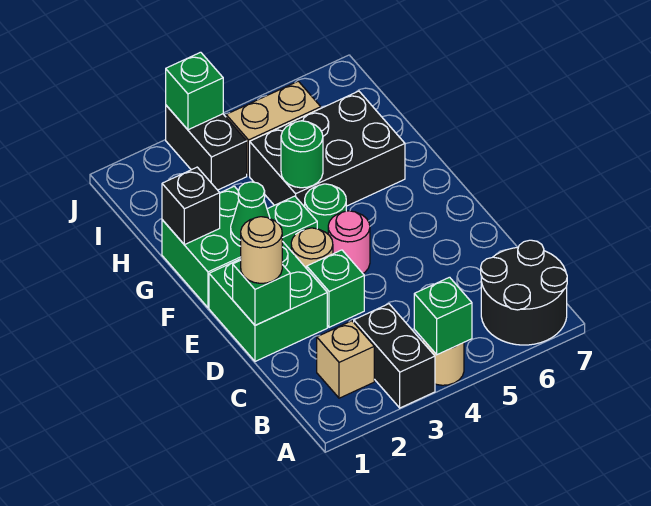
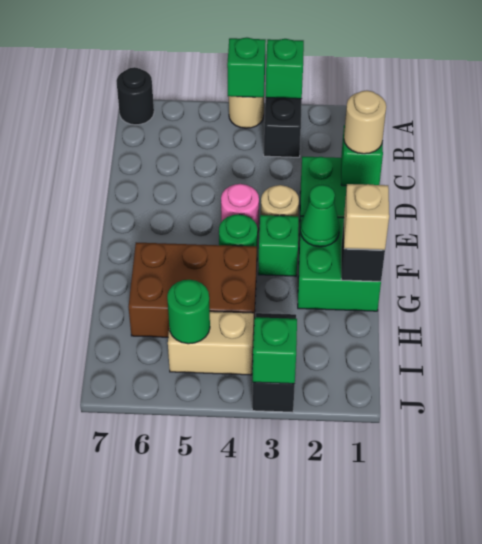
black 2x2 round brick [481,240,567,345] -> black 1x1 round brick [116,67,154,125]
tan 1x1 brick [317,321,374,398] -> tan 1x1 brick moved to [344,184,389,250]
green 1x1 brick [307,250,364,327] -> green 1x1 brick moved to [266,39,304,99]
black 2x3 brick [250,91,405,207] -> brown 2x3 brick [129,242,257,339]
green 1x1 round brick [281,121,323,188] -> green 1x1 round brick moved to [167,280,210,344]

